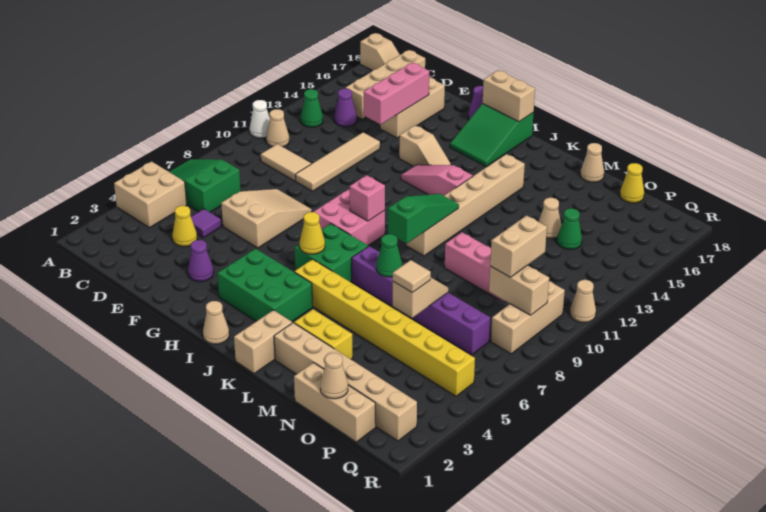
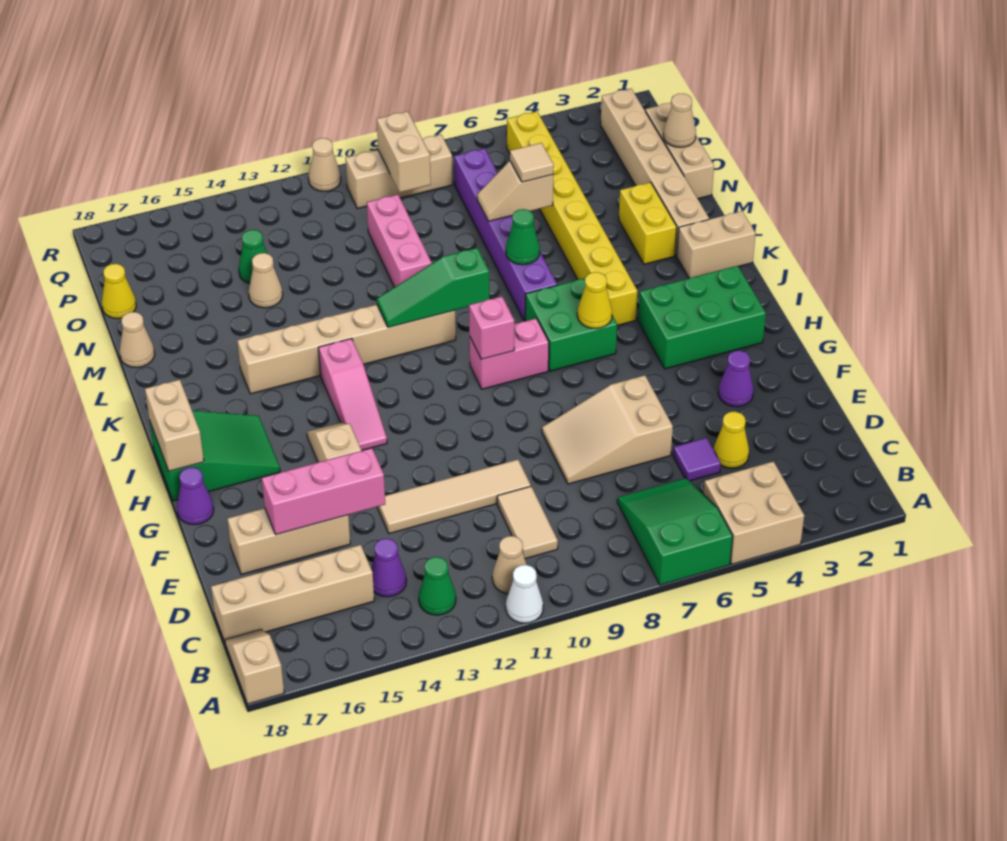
green 2x3 slope [170,159,241,212] -> green 2x3 slope turned to [617,478,733,585]
green 2x3 brick [217,249,313,321] -> green 2x3 brick turned to [638,266,766,369]
pink 2x2 brick [314,189,385,245] -> pink 1x2 brick [469,318,549,389]
tan 1x1 cone [203,301,229,344] -> none
tan 1x2 brick [490,216,547,277] -> none

